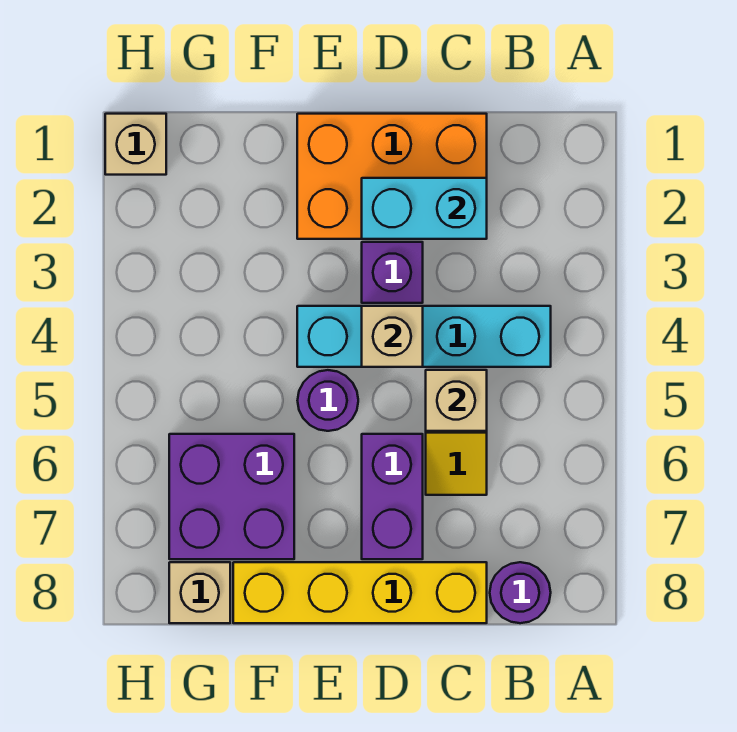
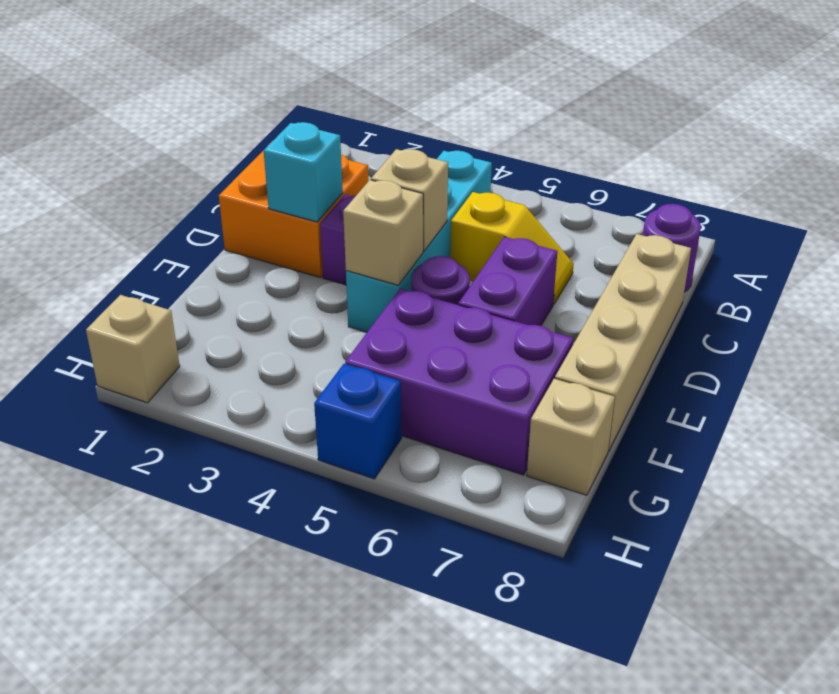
orange 2x3 brick [297,114,487,239] -> orange 2x2 brick [219,150,368,278]
cyan 1x2 brick [362,178,487,239] -> cyan 1x1 brick [264,122,343,222]
tan 1x1 brick [426,370,487,431] -> tan 1x1 brick moved to [343,180,423,285]
yellow 1x4 brick [233,562,487,623] -> tan 1x4 brick [555,234,691,452]
purple 1x2 brick [362,434,423,559] -> purple 1x2 brick turned to [458,237,557,326]
purple 2x2 brick [169,434,294,559] -> purple 2x3 brick [345,289,574,475]
none -> blue 1x1 brick [314,364,402,479]

